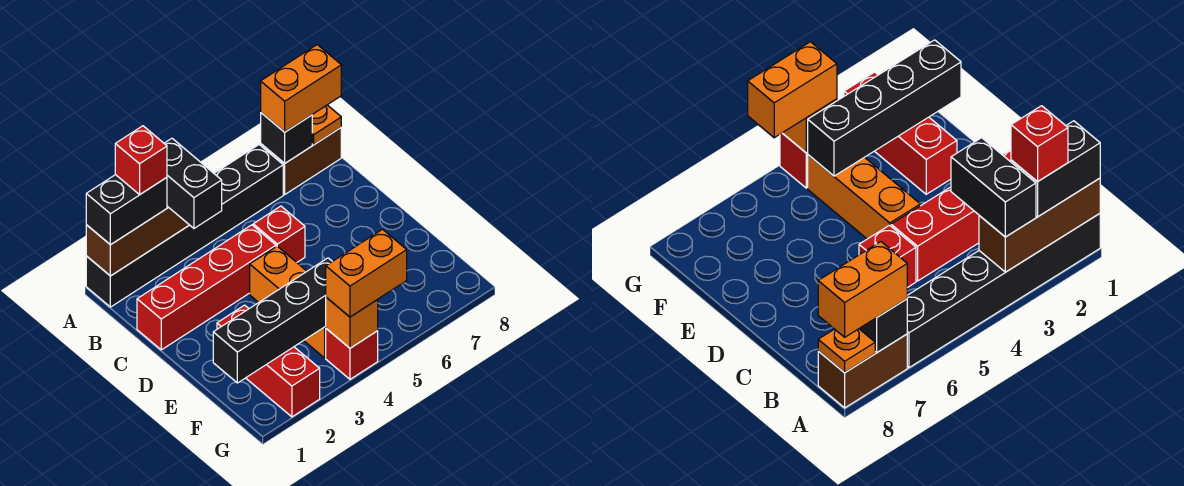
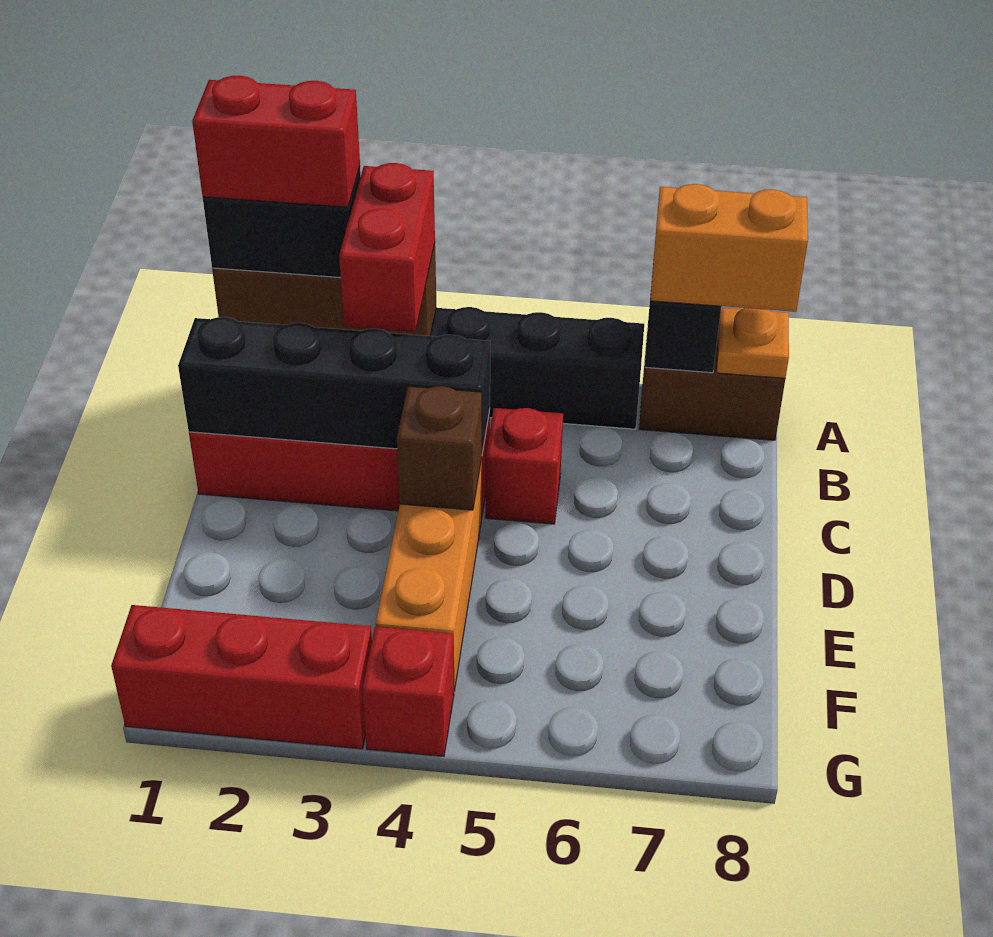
red 1x1 brick [115,126,167,194] -> red 1x2 brick [192,76,360,207]
black 1x2 brick [164,138,222,228] -> red 1x2 brick [339,163,435,332]
none -> brown 1x1 brick [397,386,482,510]
red 1x3 brick [217,305,320,417] -> red 1x3 brick turned to [111,605,372,749]
black 1x4 brick [213,258,332,383] -> black 1x4 brick moved to [178,317,490,453]
orange 1x1 brick [325,297,378,348] -> none
orange 1x2 brick [326,229,407,317] -> none

